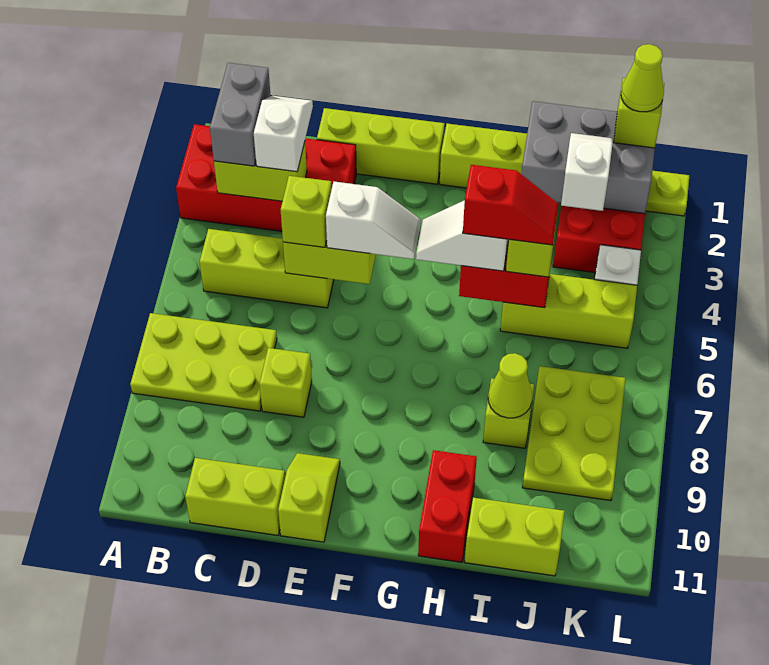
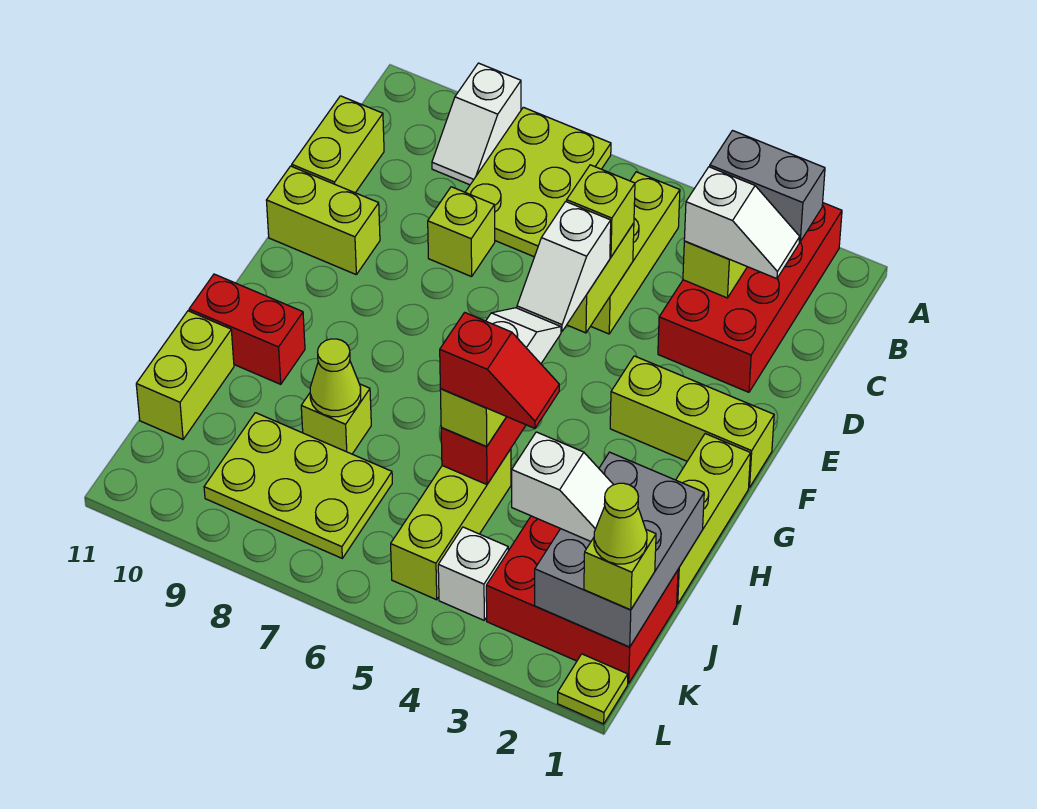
none -> white 1x2 slope [432,63,521,185]
lime 1x3 brick [317,108,445,184] -> lime 1x3 brick turned to [610,356,774,488]
lime 1x2 slope [278,453,340,542] -> lime 1x2 brick [266,166,380,274]
red 1x2 slope [463,165,558,245] -> red 1x2 slope turned to [440,312,559,428]

